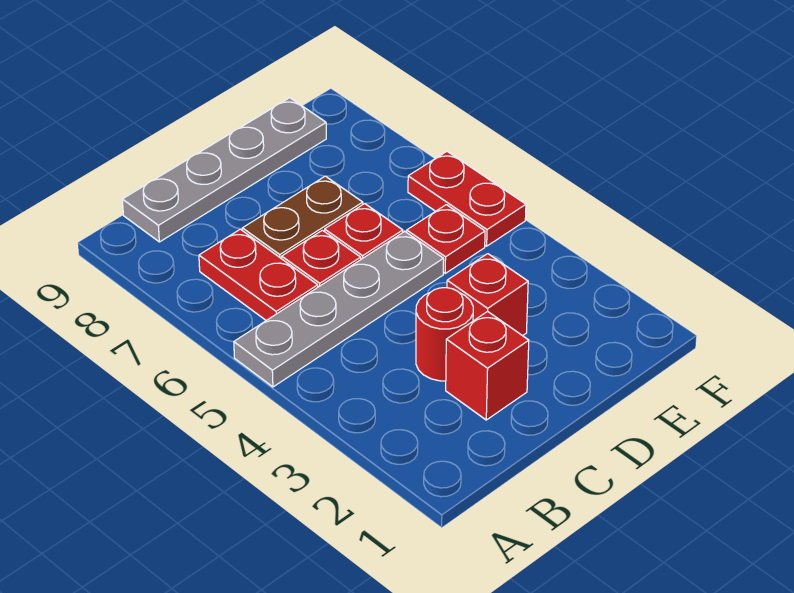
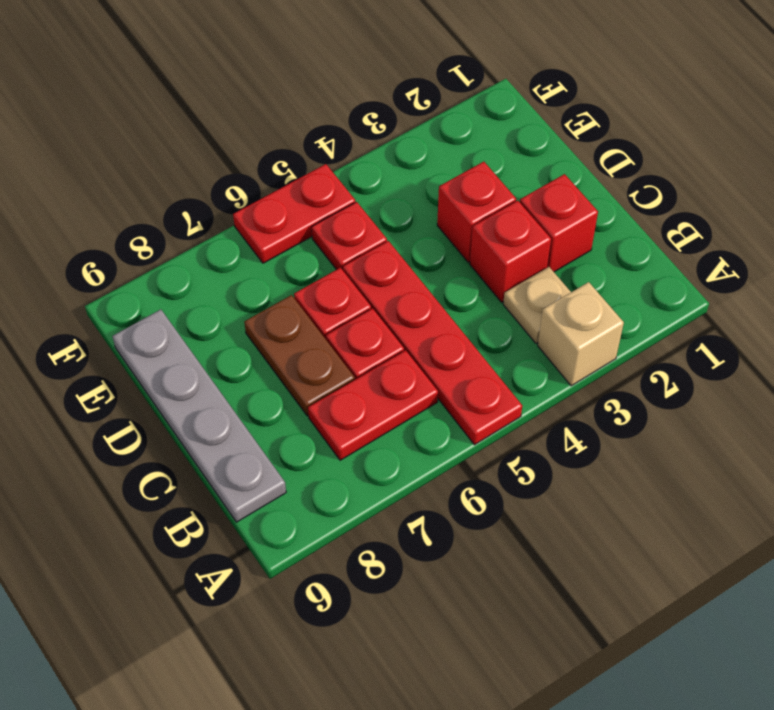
none -> tan 1x1 brick [538,282,624,386]
grey 1x4 plate [234,231,444,387] -> red 1x4 plate [343,241,522,445]
none -> tan 1x1 plate [503,267,571,343]
red 1x1 round brick [416,288,473,381] -> red 1x1 brick [470,201,551,302]

